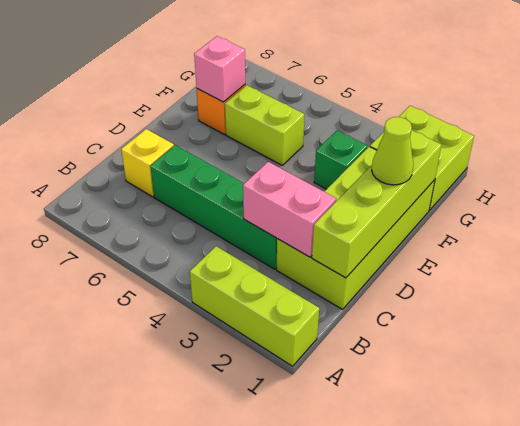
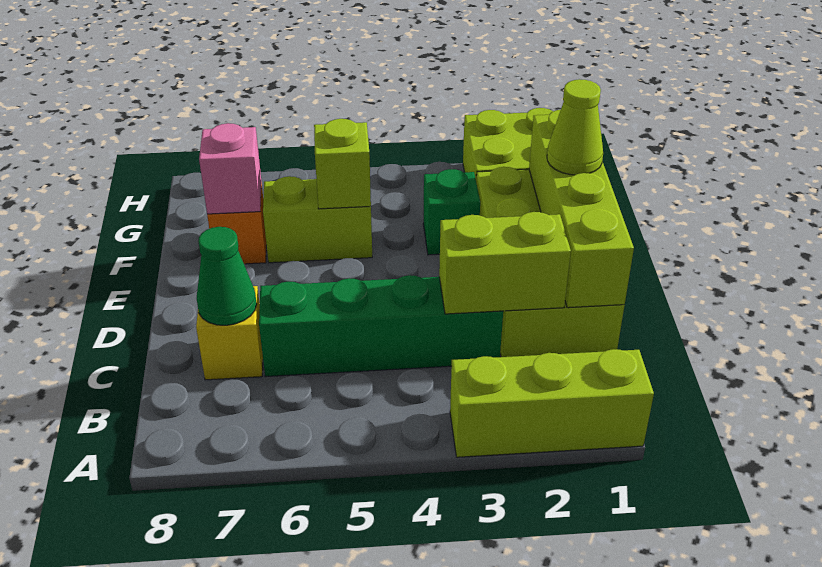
pink 1x2 brick [243,162,336,257] -> lime 1x2 brick [439,212,571,314]
none -> green 1x1 cone [197,227,257,325]
none -> lime 1x1 brick [314,119,371,209]

